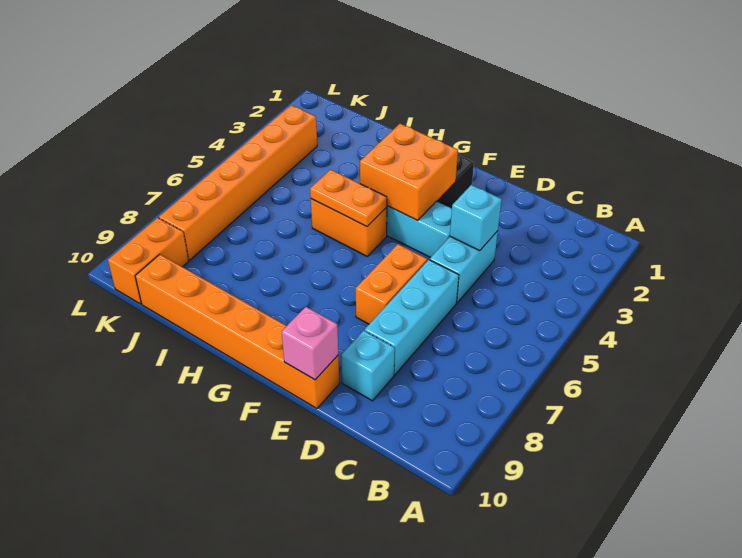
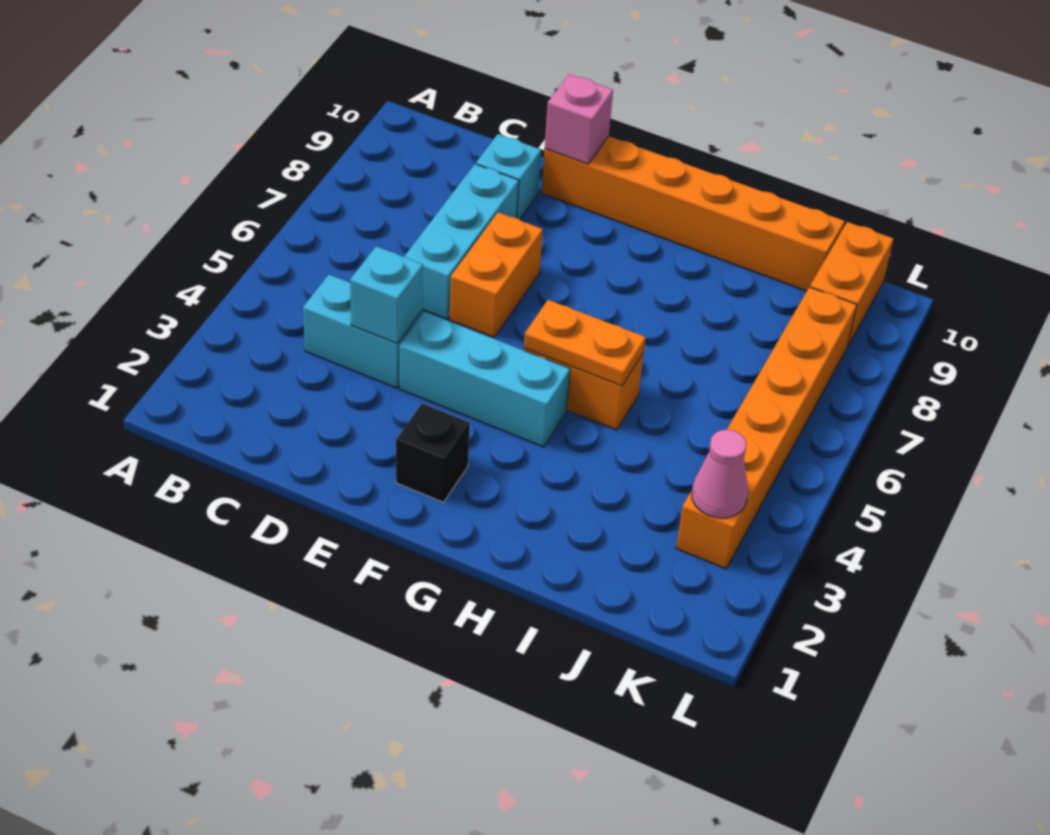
cyan 1x2 brick [430,231,498,303] -> cyan 1x2 brick turned to [303,275,422,388]
orange 2x2 brick [360,124,458,220] -> none
none -> pink 1x1 cone [692,430,748,518]

